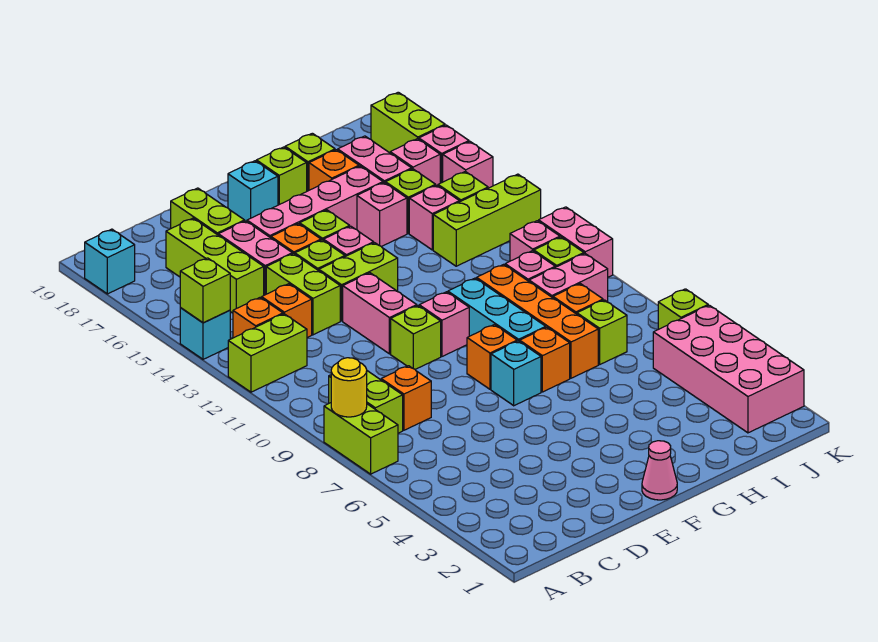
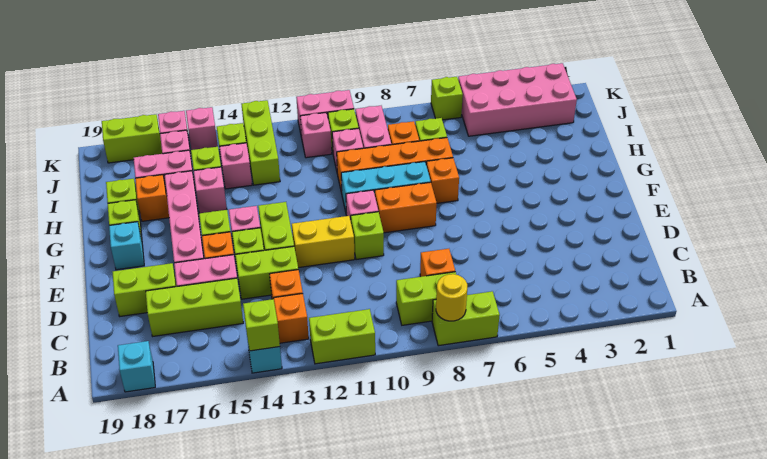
lime 1x2 brick [228,314,307,392] -> lime 1x2 brick turned to [309,309,375,364]
pink 1x2 brick [343,273,417,354] -> yellow 1x2 brick [292,216,355,268]
pink 1x1 cone [642,441,677,500] -> none
cyan 1x1 brick [491,341,541,406] -> none
orange 1x1 brick [467,325,517,389] -> orange 1x2 brick [375,182,437,233]

